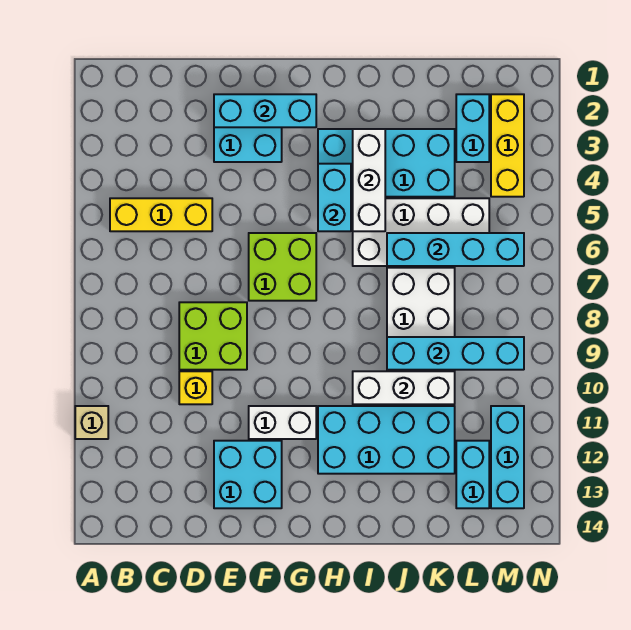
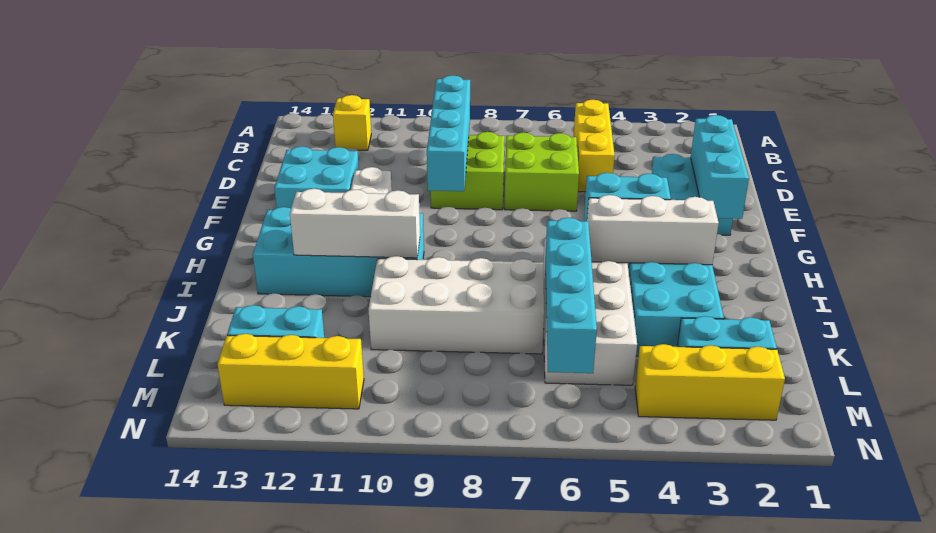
tan 1x1 brick [75,406,108,439] -> none
yellow 1x1 brick [179,371,212,404] -> yellow 1x1 brick moved to [333,95,371,150]
lime 2x2 brick [249,233,316,301] -> lime 2x2 brick moved to [505,132,579,211]
cyan 2x4 brick [318,406,455,474] -> cyan 2x4 brick turned to [253,207,424,297]
white 1x3 brick [353,371,455,404] -> white 1x3 brick turned to [290,189,420,258]
cyan 1x4 brick [387,337,524,370] -> cyan 1x4 brick moved to [427,75,470,191]
cyan 1x3 brick [491,406,524,508] -> yellow 1x3 brick [217,334,364,409]

